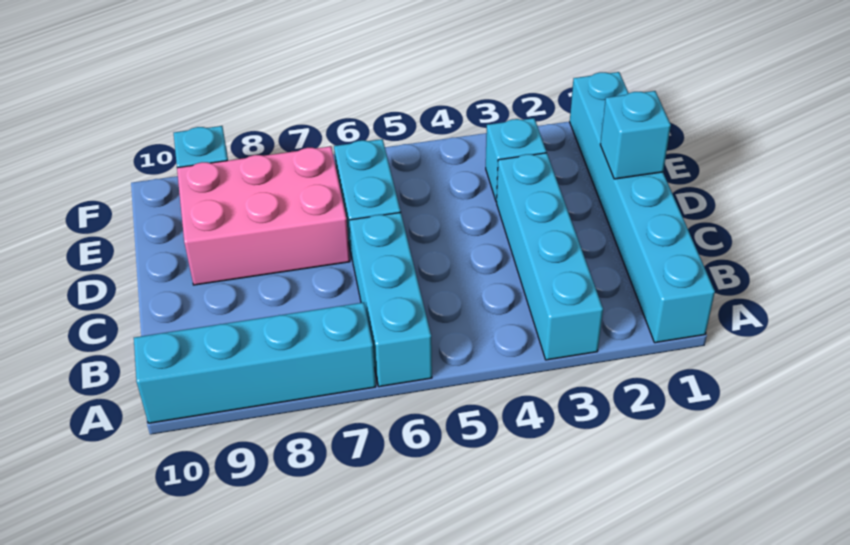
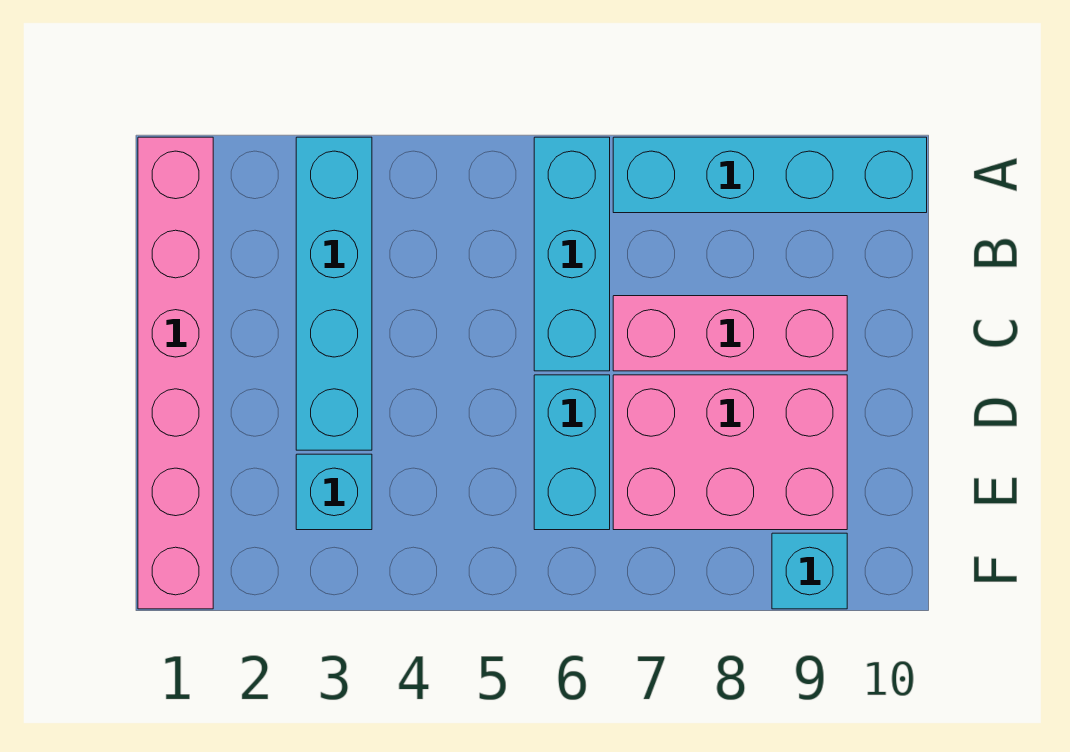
cyan 1x6 brick [570,72,715,343] -> pink 1x6 brick [138,137,213,609]
none -> pink 1x3 brick [613,296,847,371]
cyan 1x1 brick [600,91,671,179] -> none

